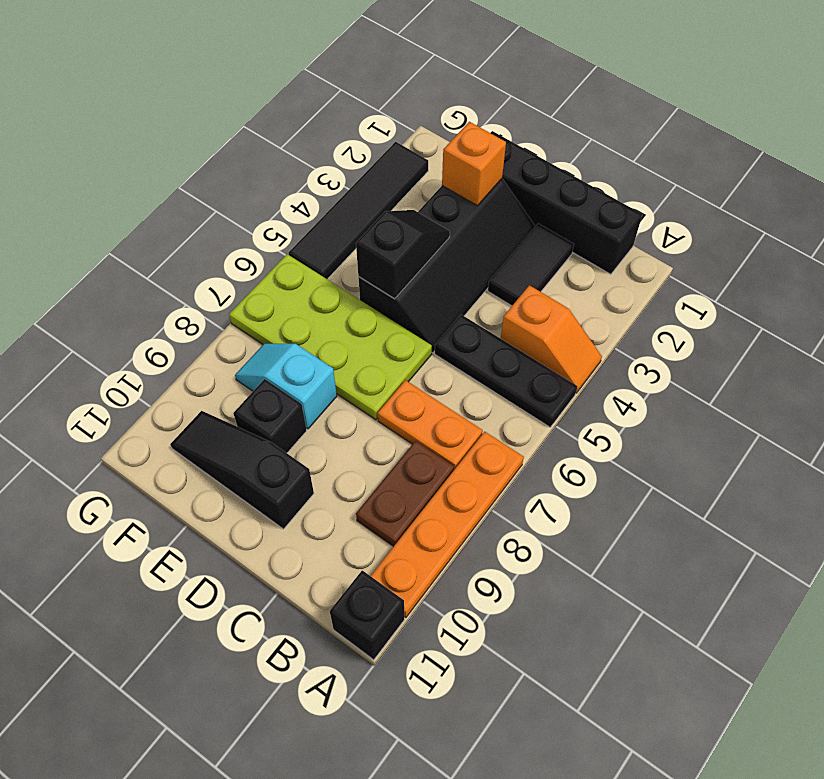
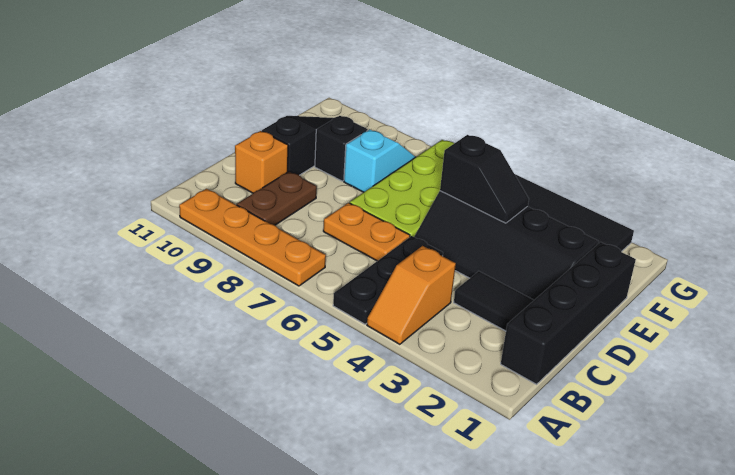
black 1x1 brick [330,570,404,660] -> none
orange 1x2 plate [377,380,483,470] -> orange 1x2 plate turned to [323,203,410,261]
brown 1x2 plate [356,441,454,547] -> brown 1x2 plate turned to [237,172,317,225]
orange 1x1 brick [442,122,506,206] -> orange 1x1 brick moved to [235,131,288,193]

